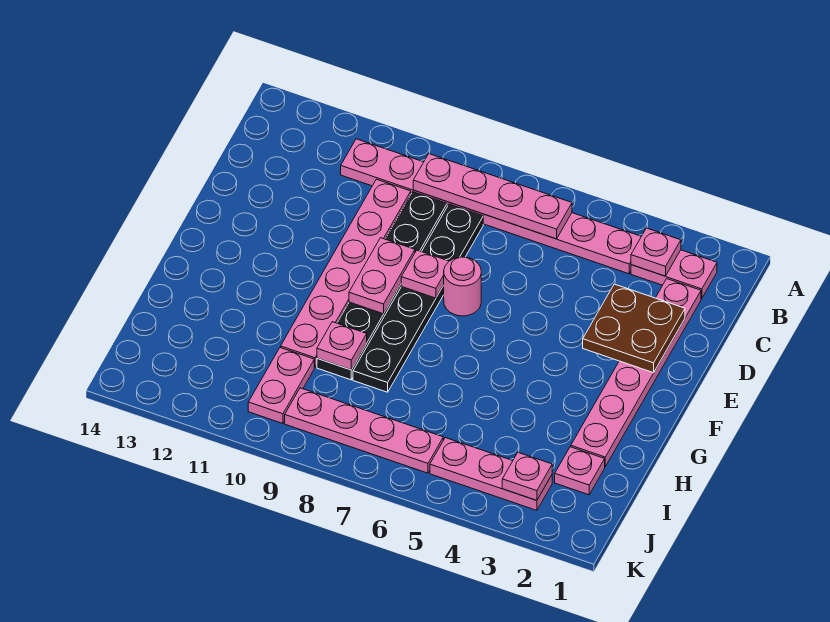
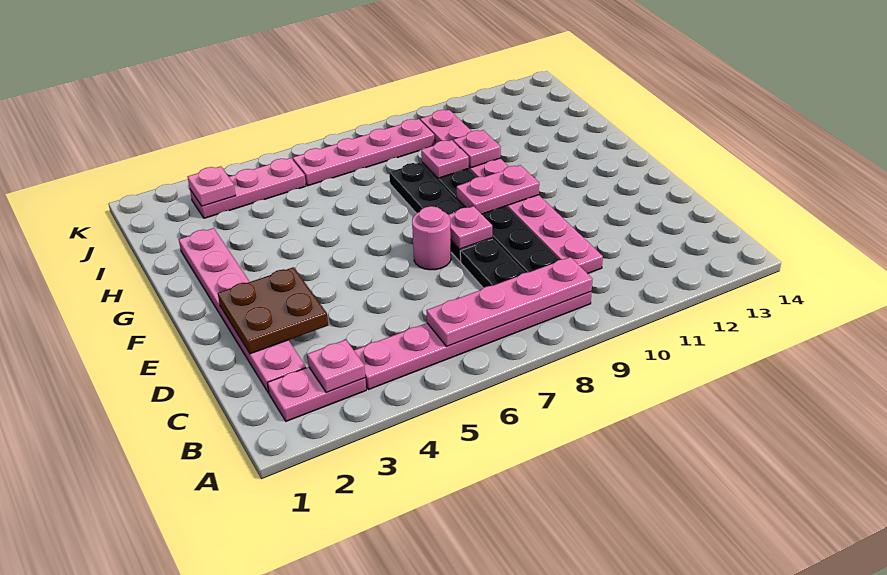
pink 1x8 plate [341,139,641,274] -> pink 1x6 plate [354,292,592,390]
pink 1x2 plate [349,238,415,314] -> pink 1x2 plate turned to [457,165,539,214]
pink 1x1 plate [555,447,605,495] -> pink 1x1 plate moved to [453,130,501,168]

